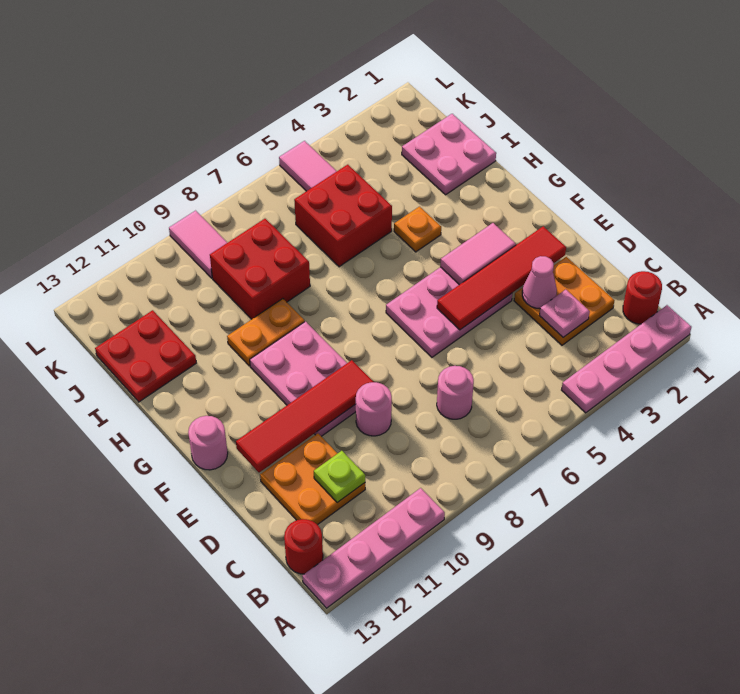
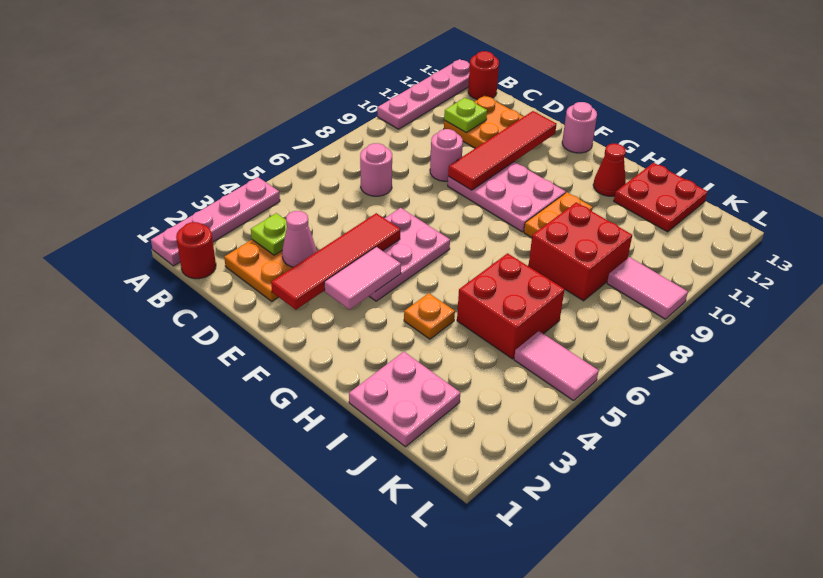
pink 1x1 plate [539,290,590,337] -> lime 1x1 plate [251,213,287,255]
none -> red 1x1 cone [593,144,626,196]

